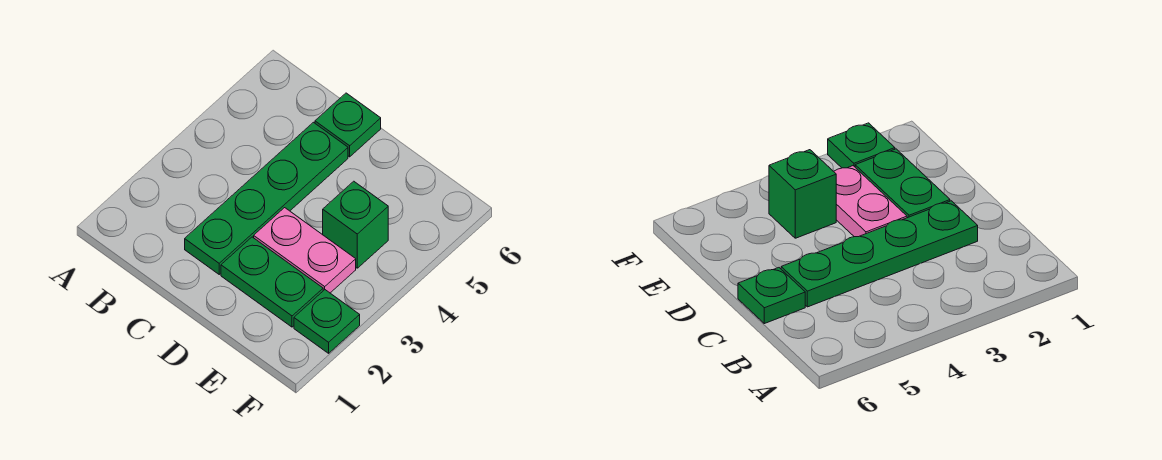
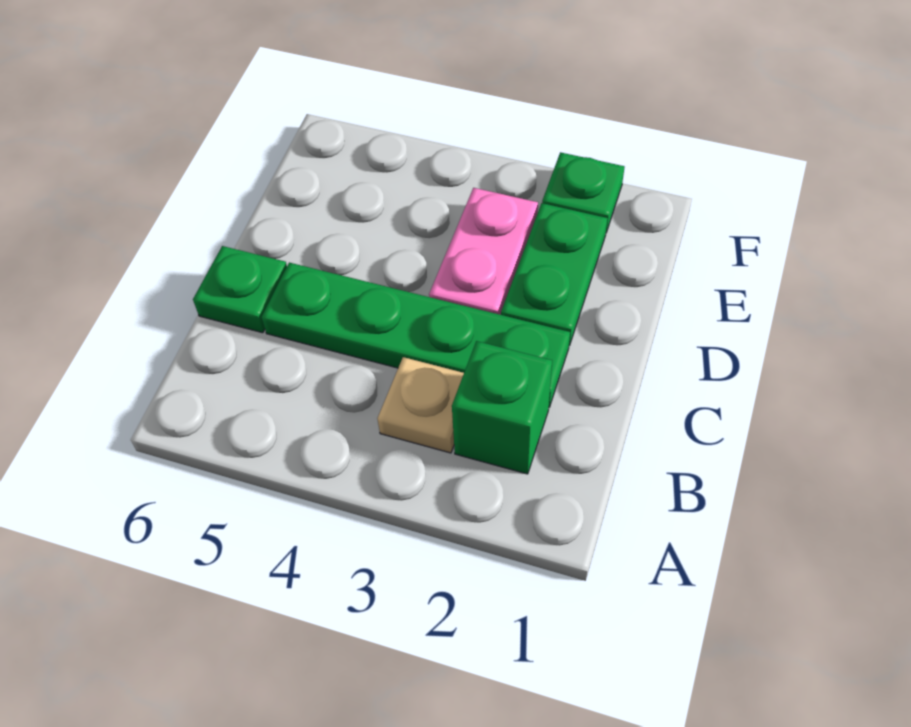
none -> tan 1x1 plate [377,357,464,453]
green 1x1 brick [323,181,388,268] -> green 1x1 brick moved to [452,341,552,474]

